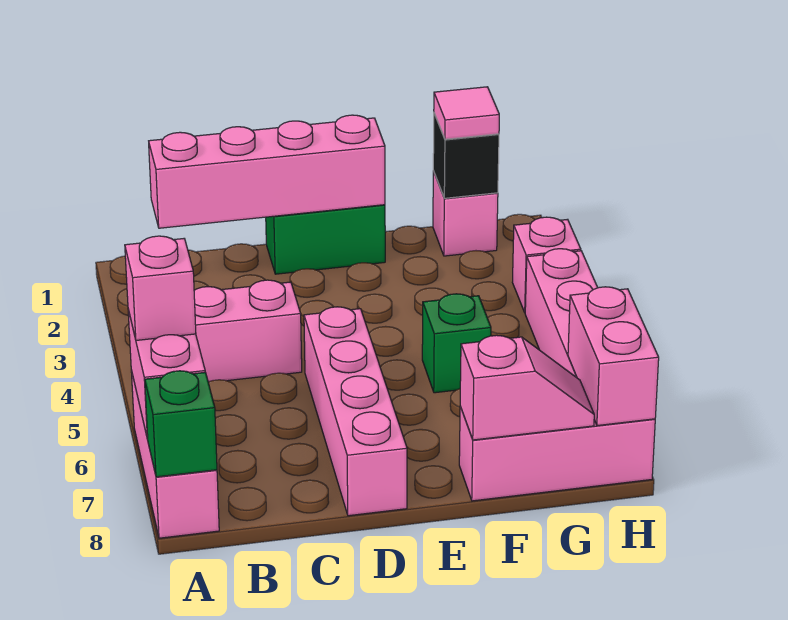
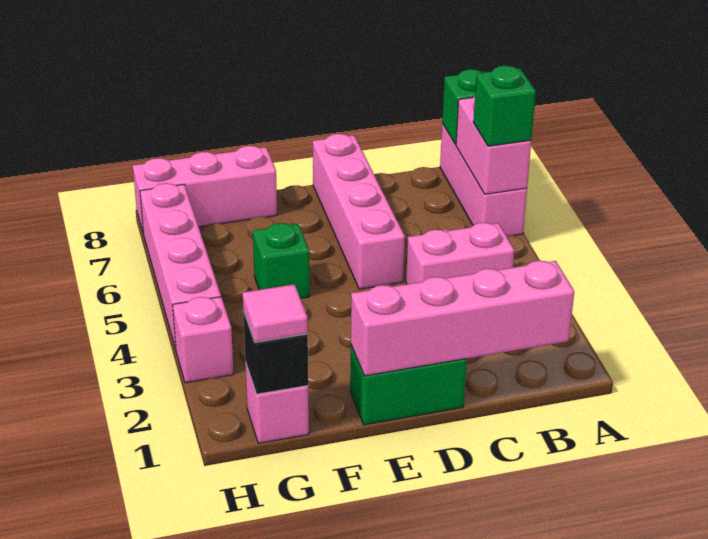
pink 1x1 brick [125,236,196,340] -> green 1x1 brick [473,66,536,146]
pink 1x2 slope [460,335,594,440] -> none
pink 1x2 brick [568,287,659,426] -> none

